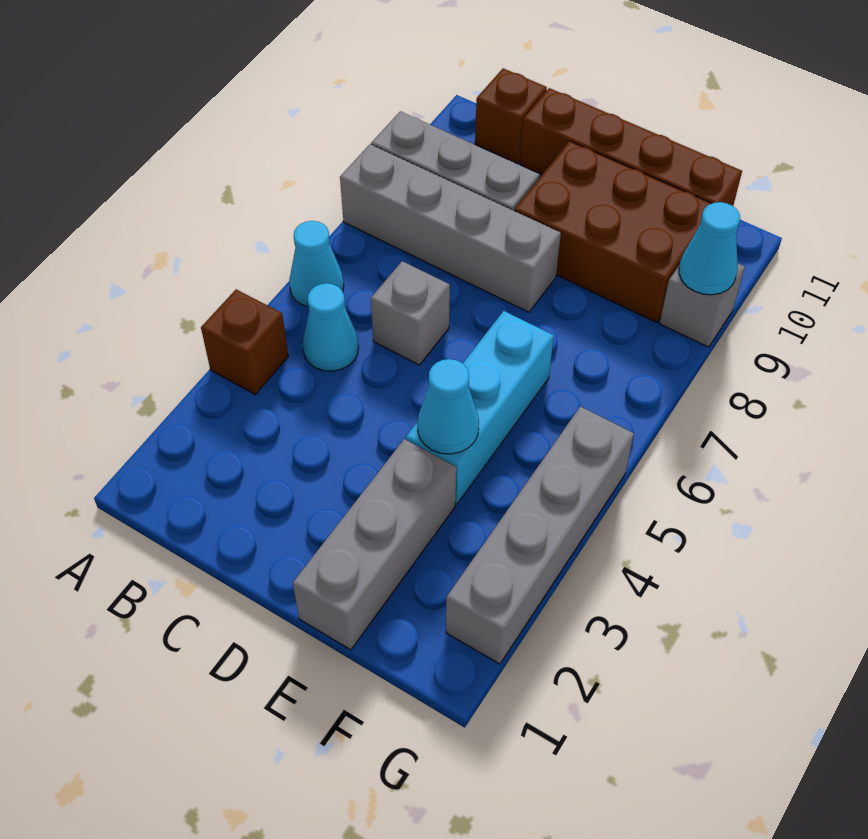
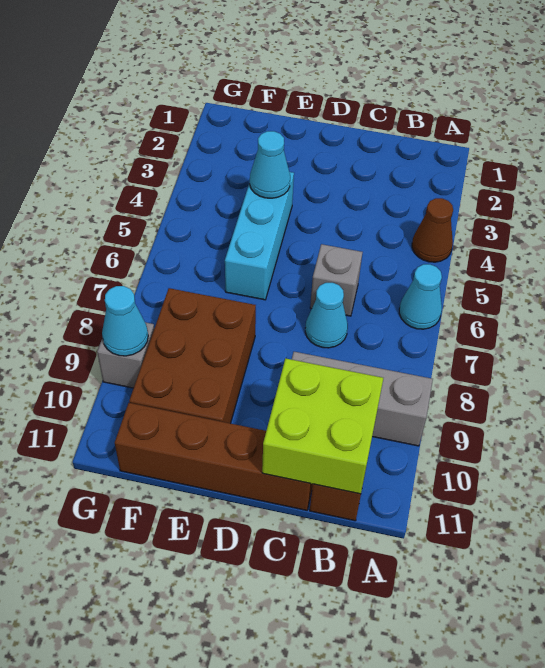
brown 1x1 brick [201,289,288,394] -> brown 1x1 cone [412,198,453,262]
grey 1x4 brick [340,144,561,312] -> none
cyan 1x1 cone [302,283,359,371] -> cyan 1x1 cone moved to [305,283,348,348]
none -> lime 2x2 brick [262,358,383,494]
brown 2x3 brick [514,141,712,323] -> brown 2x3 brick turned to [129,288,256,423]
grey 1x3 brick [293,439,456,650] -> none
grey 1x4 brick [446,406,634,664] -> none

